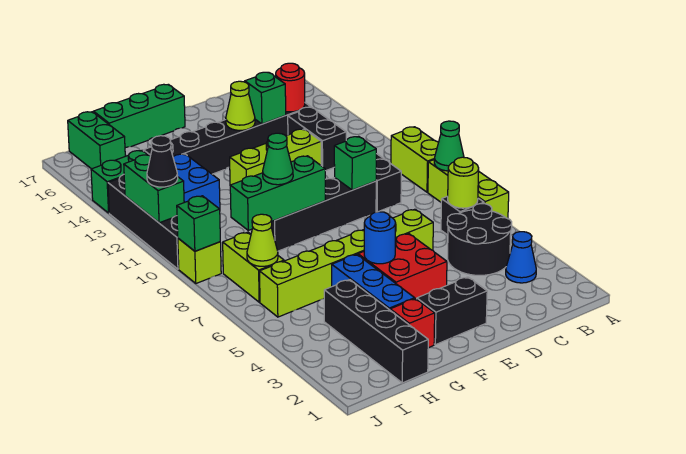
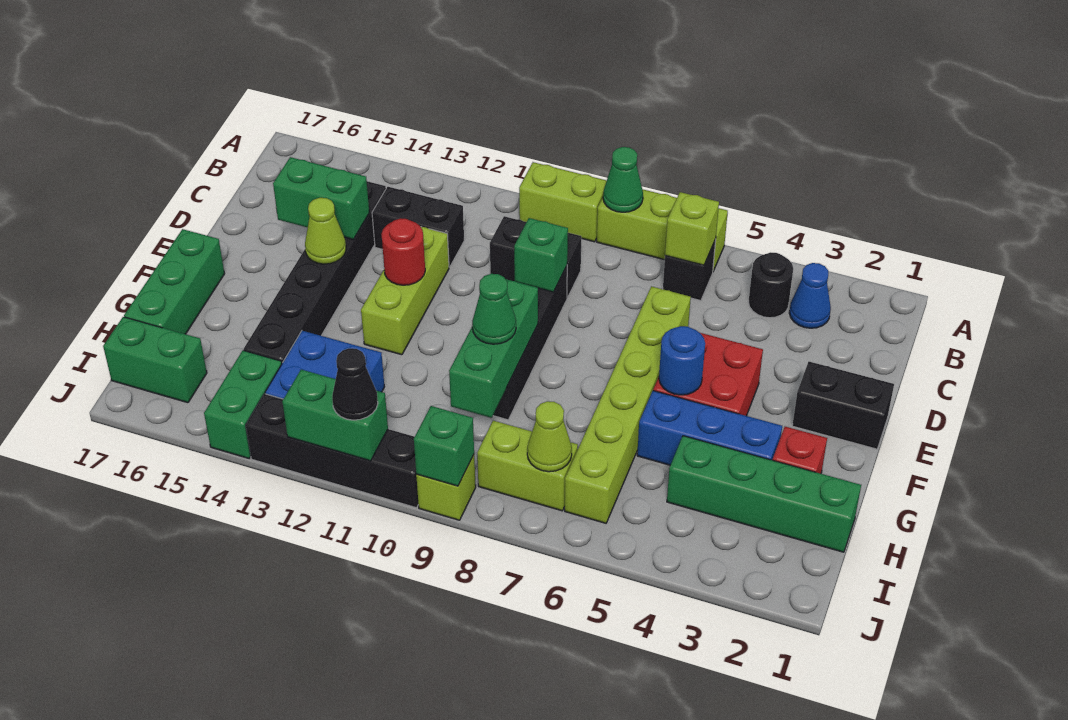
black 2x2 round brick [447,203,512,275] -> black 1x1 round brick [748,252,793,318]
lime 1x1 round brick [448,157,479,208] -> lime 1x1 brick [665,192,719,265]
red 1x1 round brick [276,63,305,112] -> red 1x1 round brick moved to [382,218,425,285]
green 1x1 brick [245,72,286,124] -> green 1x2 brick [273,157,369,239]
black 1x2 brick [417,277,487,345] -> black 1x2 brick turned to [792,362,894,449]
black 1x4 brick [324,280,428,383] -> green 1x4 brick [667,436,861,552]

